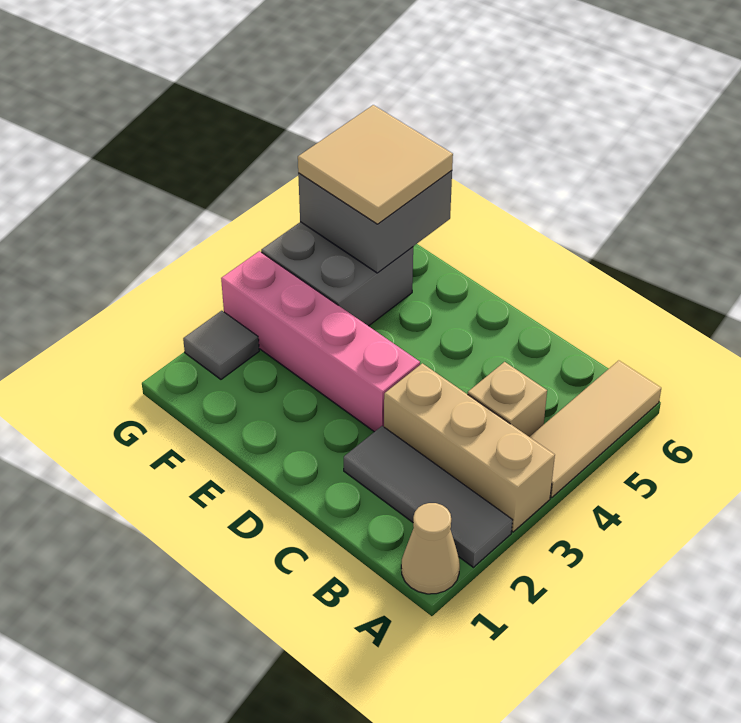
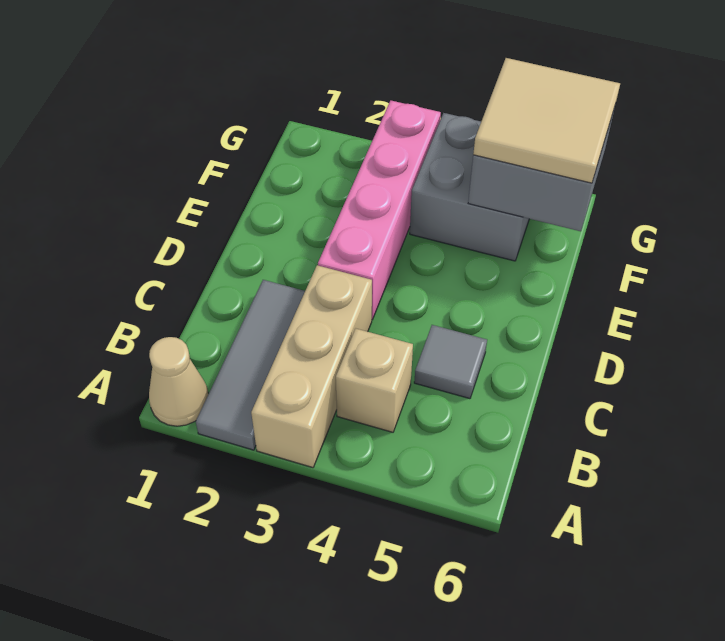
tan 1x3 tile [530,360,661,498] -> none
grey 1x1 tile [183,311,259,379] -> grey 1x1 tile moved to [414,325,487,399]

